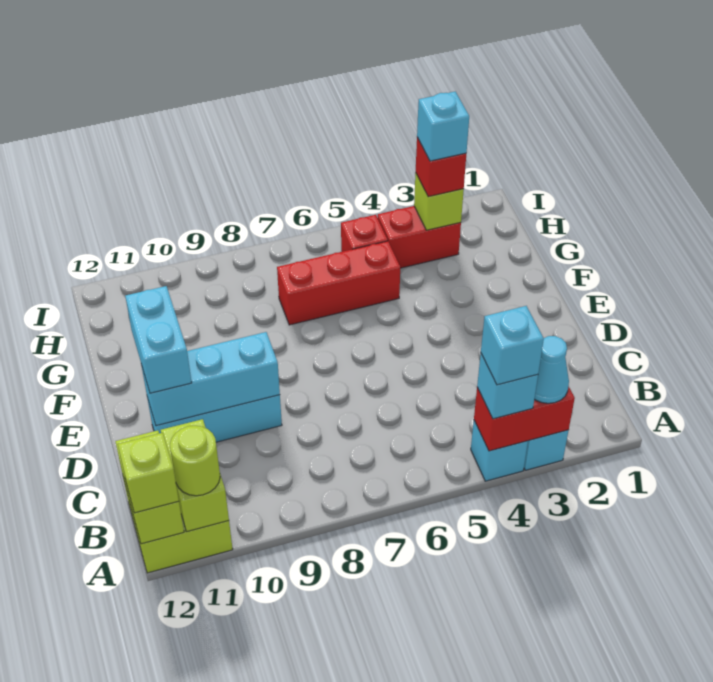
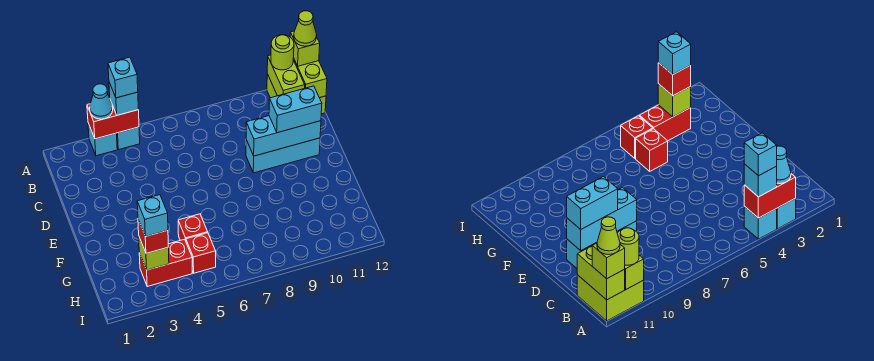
none -> lime 1x1 cone [294,11,317,46]
cyan 1x2 brick [125,286,192,393] -> cyan 1x2 brick turned to [269,86,322,133]
red 1x3 brick [277,241,400,325] -> red 1x1 brick [178,214,208,241]

